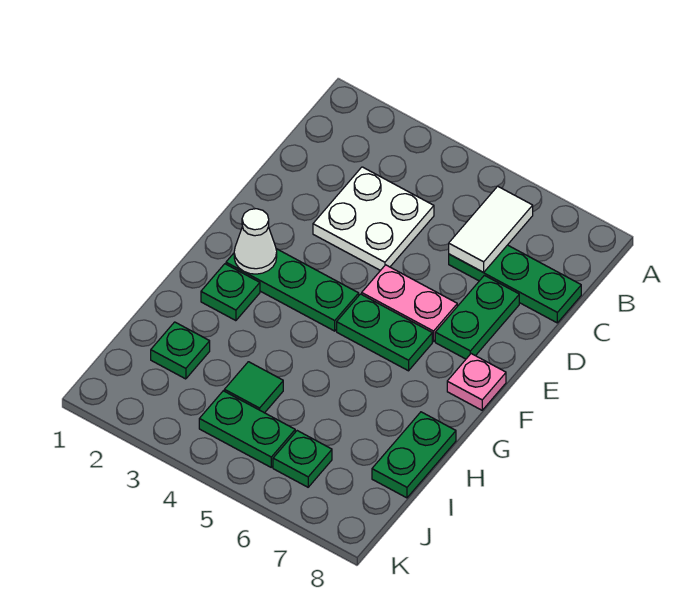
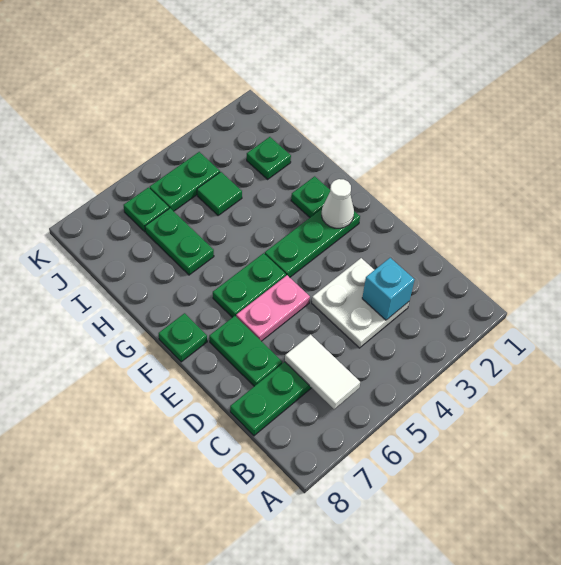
none -> cyan 1x1 brick [362,258,415,320]
pink 1x1 plate [447,354,506,410] -> green 1x1 plate [159,313,207,362]
green 1x2 plate [372,412,456,498] -> green 1x2 plate moved to [145,208,214,275]

